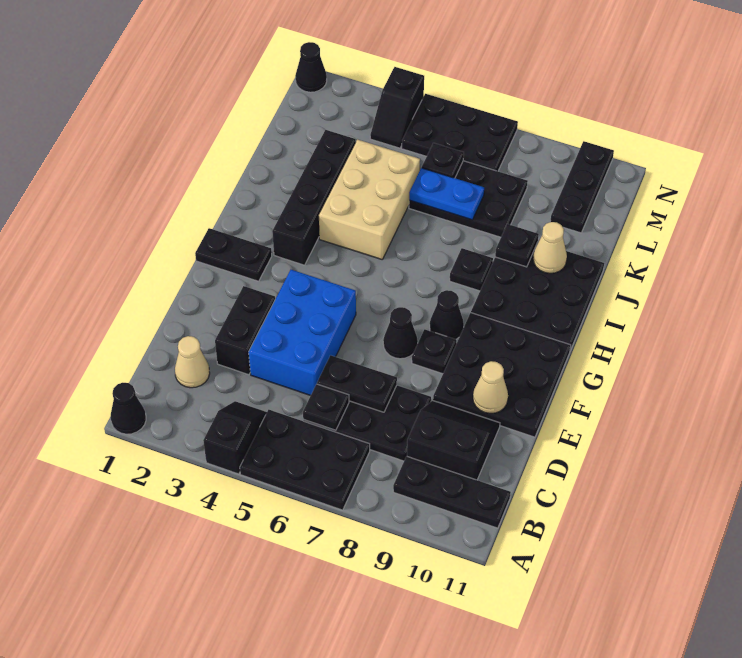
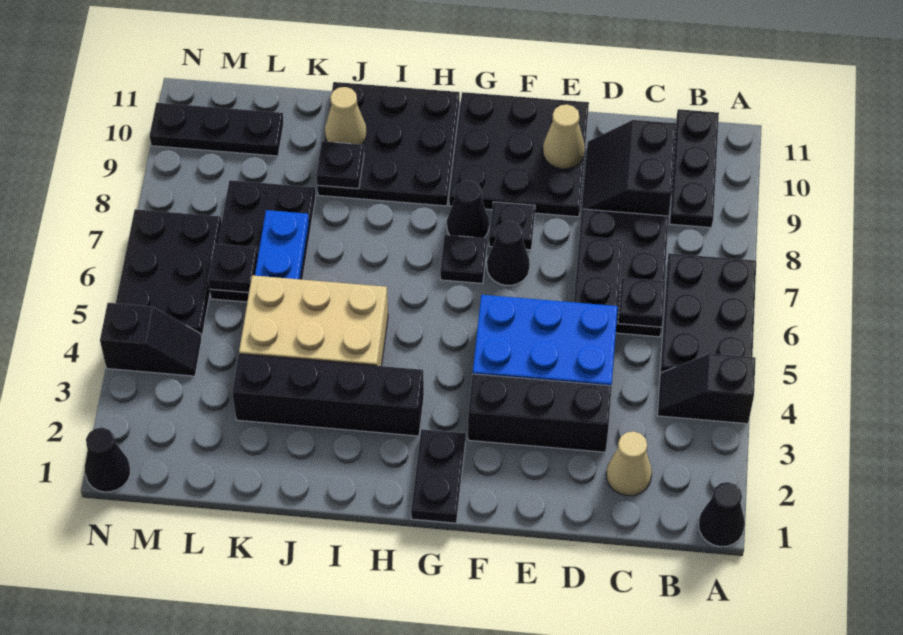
black 1x2 brick [215,286,275,375] -> black 1x3 brick [468,374,612,452]
black 1x1 plate [450,248,493,291] -> black 1x1 plate moved to [440,235,487,283]

